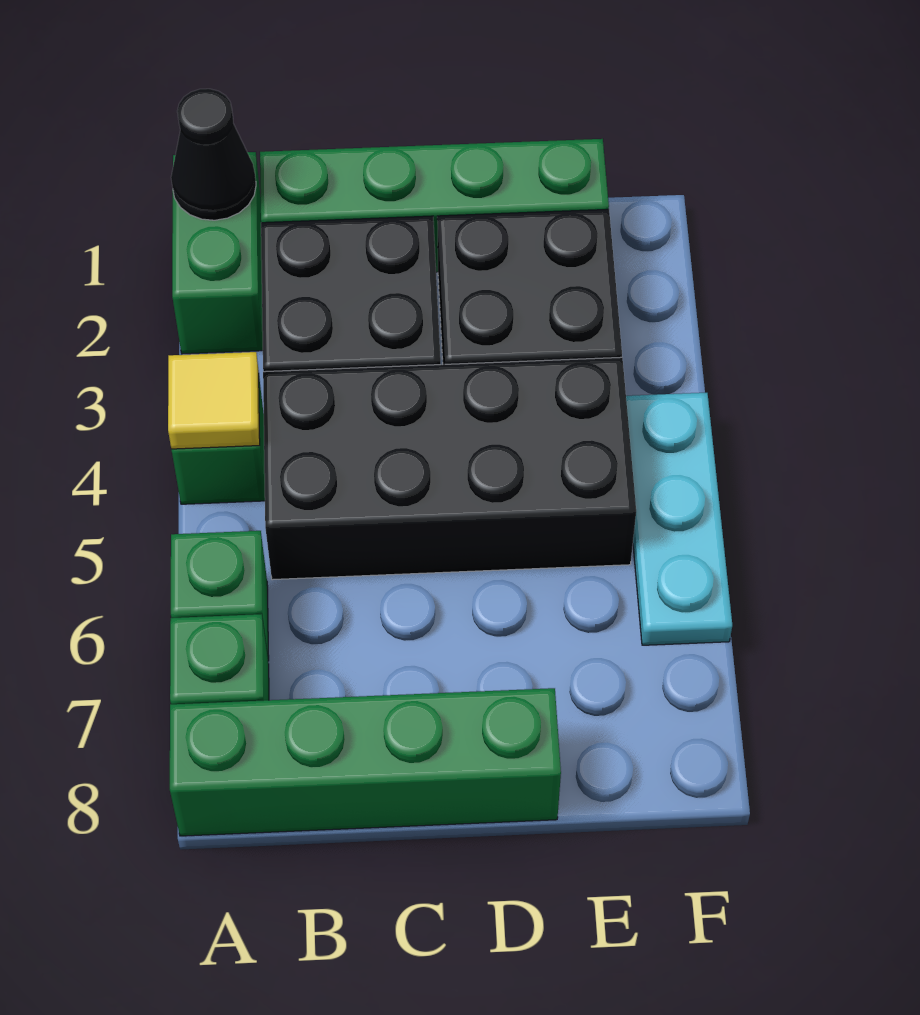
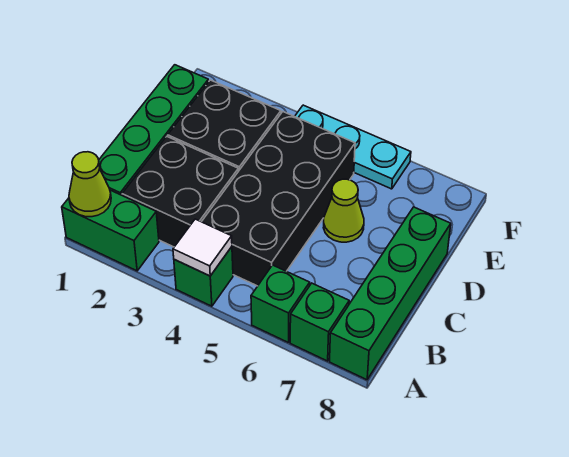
black 1x1 cone [171,89,256,220] -> lime 1x1 cone [69,152,111,217]
yellow 1x1 tile [168,352,260,449] -> white 1x1 tile [173,219,232,276]
none -> lime 1x1 cone [323,179,364,242]

